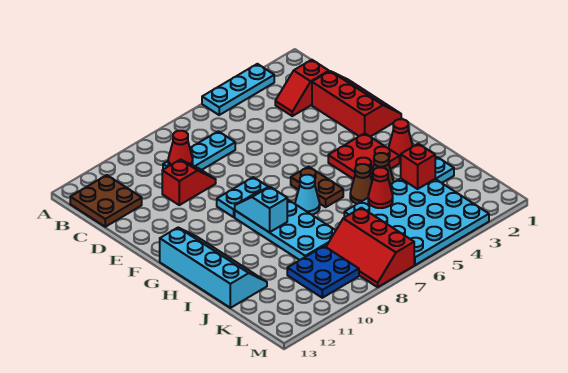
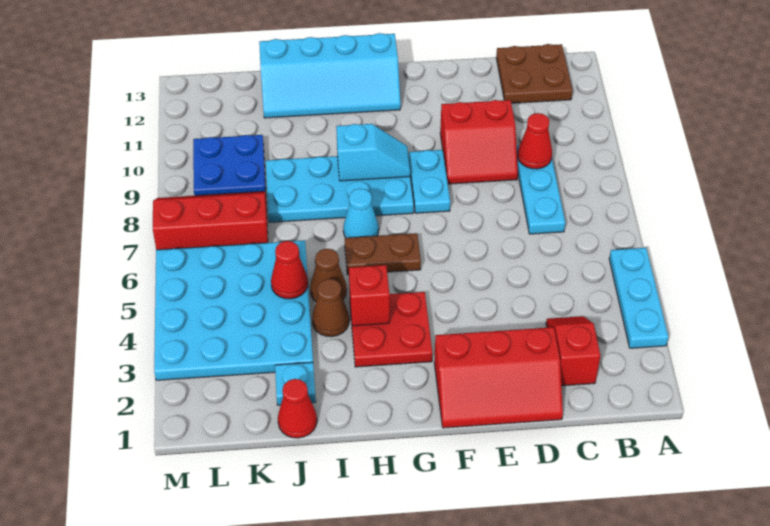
red 1x2 slope [162,160,216,205] -> red 2x2 slope [440,100,518,184]
red 1x1 cone [389,119,413,160] -> red 1x1 cone moved to [278,379,317,438]
red 1x1 brick [401,144,435,189] -> red 1x1 brick moved to [349,265,390,326]

